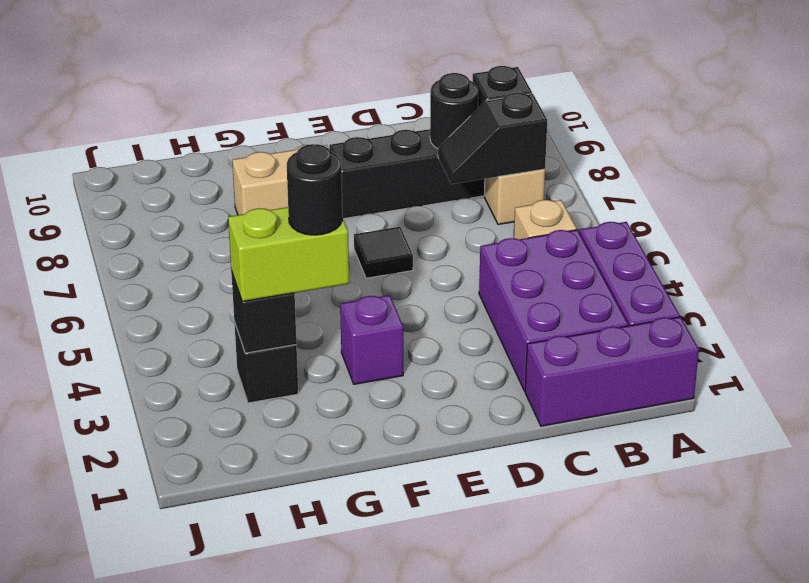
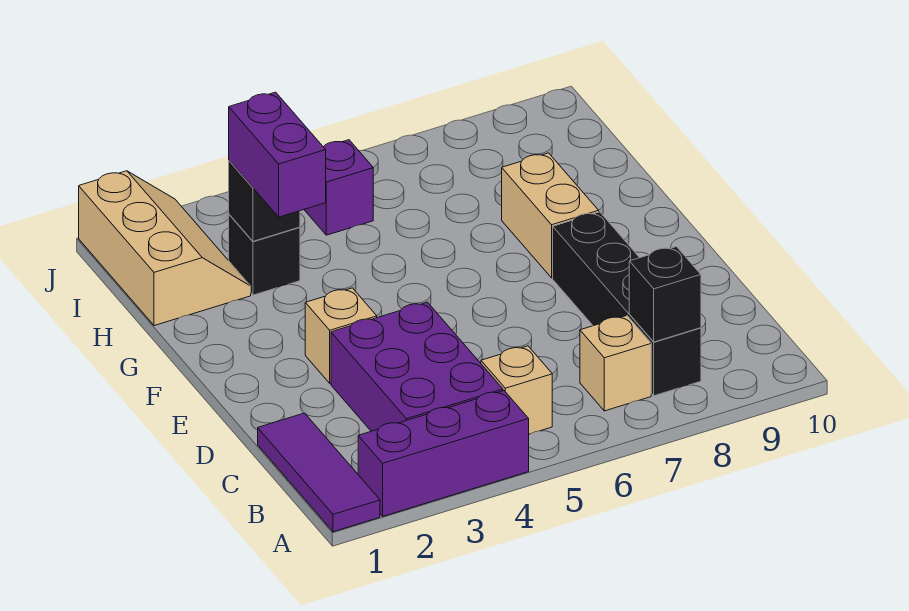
purple 1x3 brick [525,317,699,426] -> purple 1x3 tile [258,413,380,532]
purple 2x3 brick [479,230,628,391] -> purple 2x3 brick turned to [331,302,503,431]
black 1x2 slope [438,93,547,184] -> none
black 1x1 round brick [430,73,478,149] -> none
none -> tan 1x1 brick [305,288,377,383]
black 1x1 tile [354,227,413,278] -> none
purple 1x1 brick [340,295,403,384] -> purple 1x1 brick moved to [304,140,373,235]
lime 1x2 brick [228,207,349,302] -> purple 1x2 brick [229,92,326,217]
black 1x1 round brick [287,144,342,235] -> none
none -> tan 2x3 slope [79,171,251,326]

